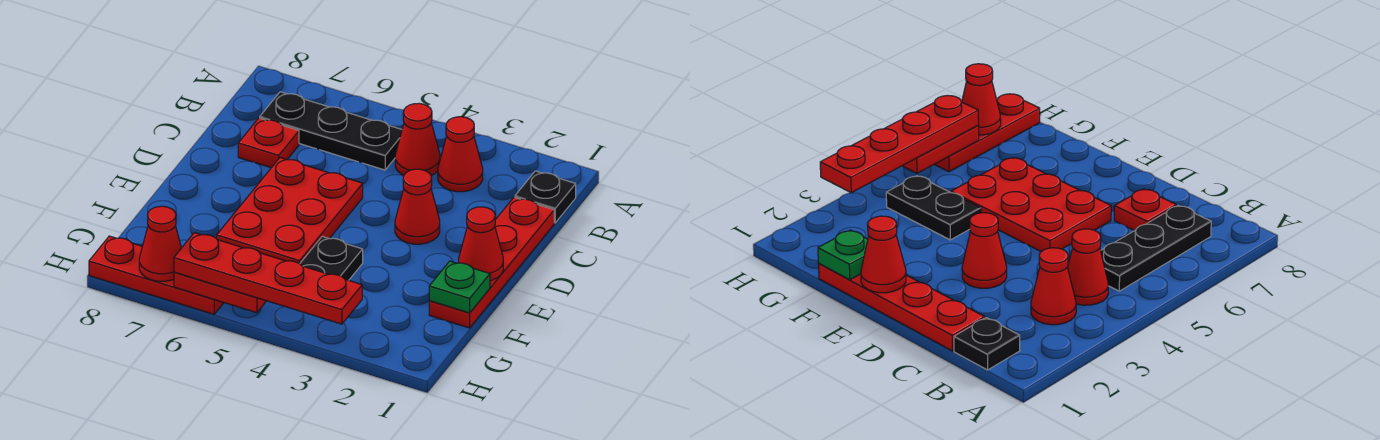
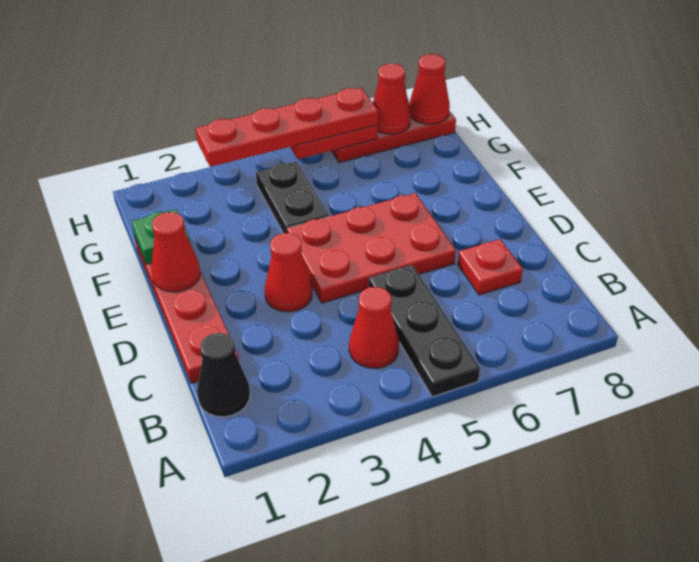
black 1x1 plate [515,171,576,223] -> black 1x1 cone [197,333,250,417]
red 1x1 cone [438,117,483,192] -> red 1x1 cone moved to [409,54,450,124]
black 1x3 plate [260,92,402,170] -> black 1x3 plate turned to [369,265,480,397]
red 2x3 plate [217,158,363,263] -> red 2x3 plate turned to [287,193,456,303]

